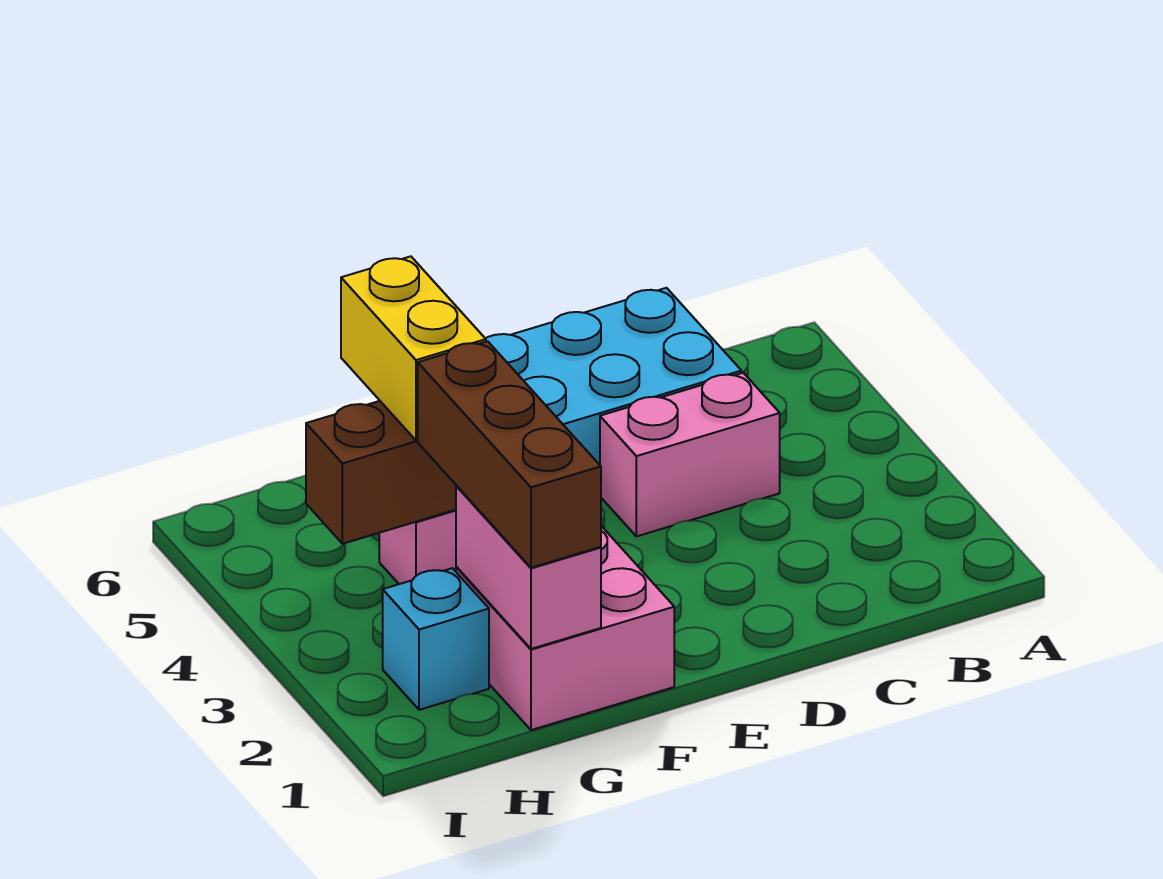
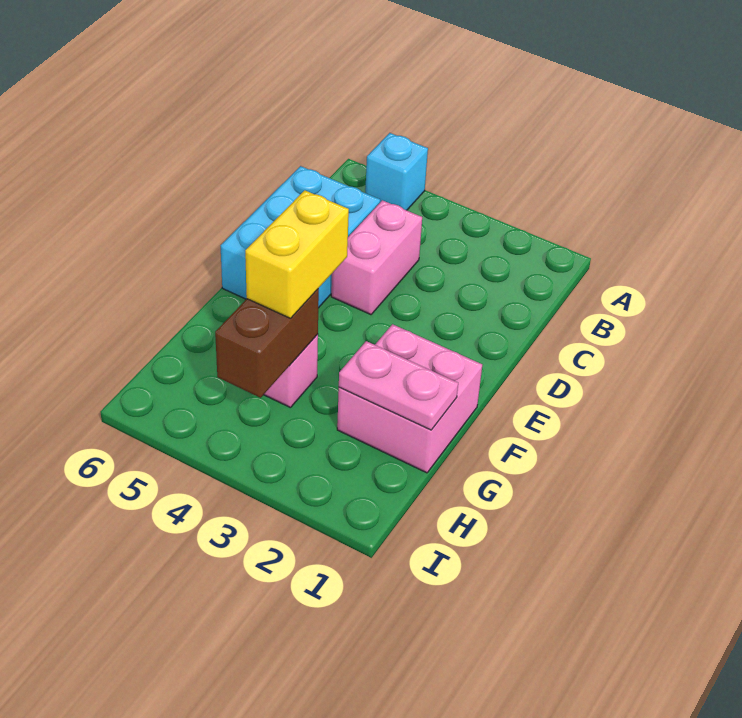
pink 1x2 brick [456,486,601,649] -> pink 1x2 plate [339,341,458,430]
brown 1x3 brick [418,341,601,568] -> none
yellow 1x2 brick [341,256,486,440] -> yellow 1x2 brick turned to [245,190,349,318]
cyan 1x1 brick [383,568,489,710] -> cyan 1x1 brick moved to [365,133,428,210]

